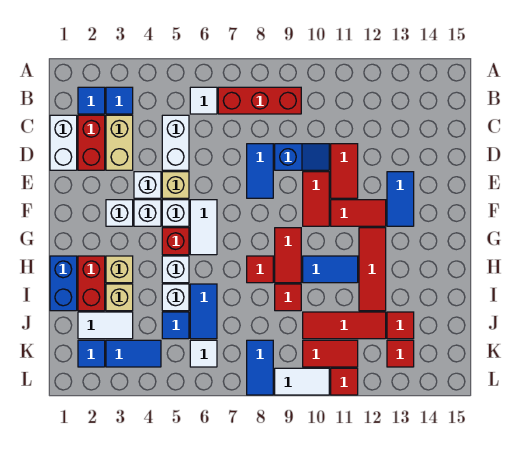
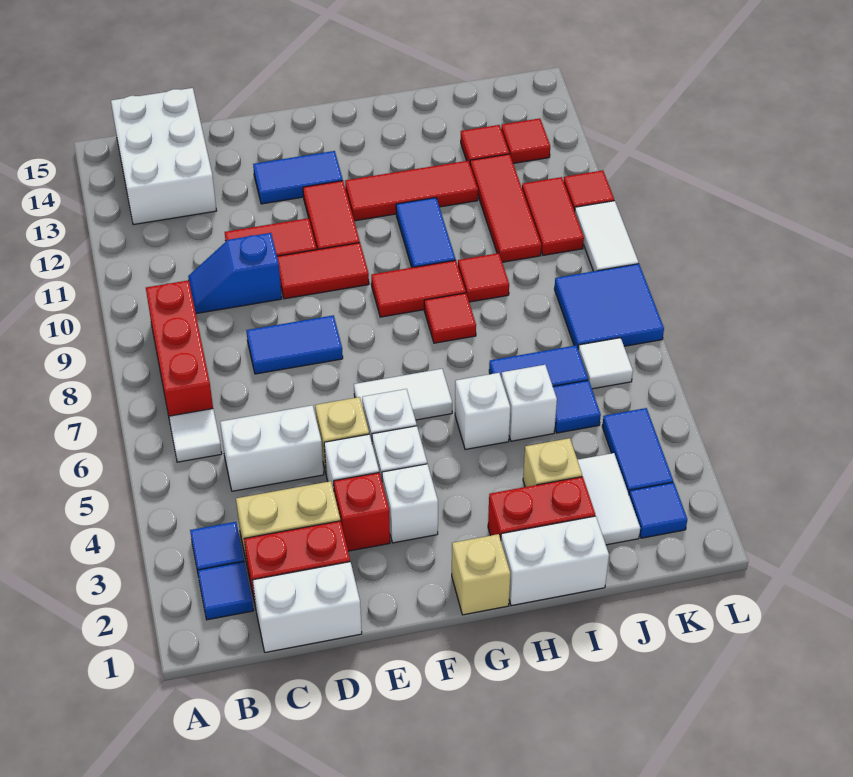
none -> white 2x3 brick [111,88,216,225]
blue 1x2 slope [275,144,329,170] -> blue 1x2 slope turned to [188,233,282,314]
red 1x1 brick [162,228,189,255] -> red 1x1 brick moved to [334,473,390,551]
blue 1x2 brick [50,256,77,311] -> white 1x2 brick [501,516,609,606]
tan 1x1 brick [106,256,133,283] -> tan 1x1 brick moved to [452,534,510,615]
blue 1x2 tile [247,340,273,395] -> blue 2x2 tile [555,264,664,348]

